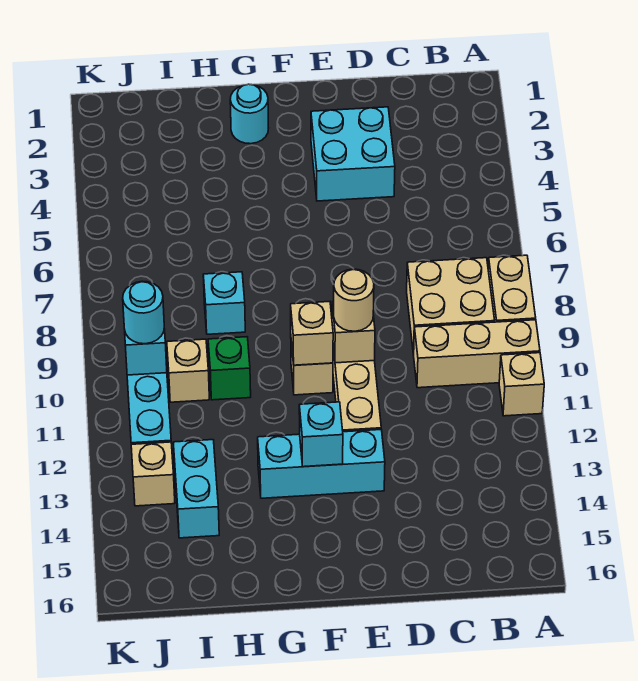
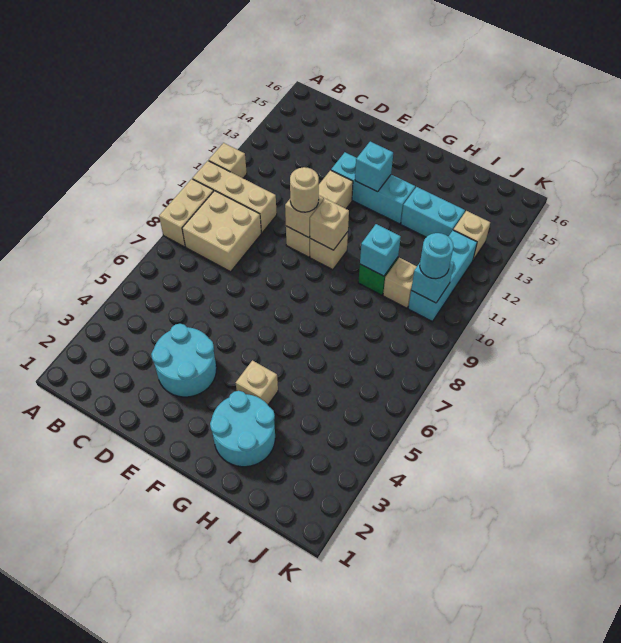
cyan 2x2 brick [311,107,395,201] -> cyan 2x2 round brick [151,324,216,397]
cyan 1x1 round brick [230,84,268,144] -> cyan 2x2 round brick [210,391,275,467]
none -> tan 1x1 brick [236,360,278,405]
cyan 1x1 brick [203,272,245,334] -> cyan 1x1 brick moved to [360,224,401,276]
cyan 1x2 brick [173,440,219,538] -> cyan 1x2 brick turned to [401,187,465,237]

